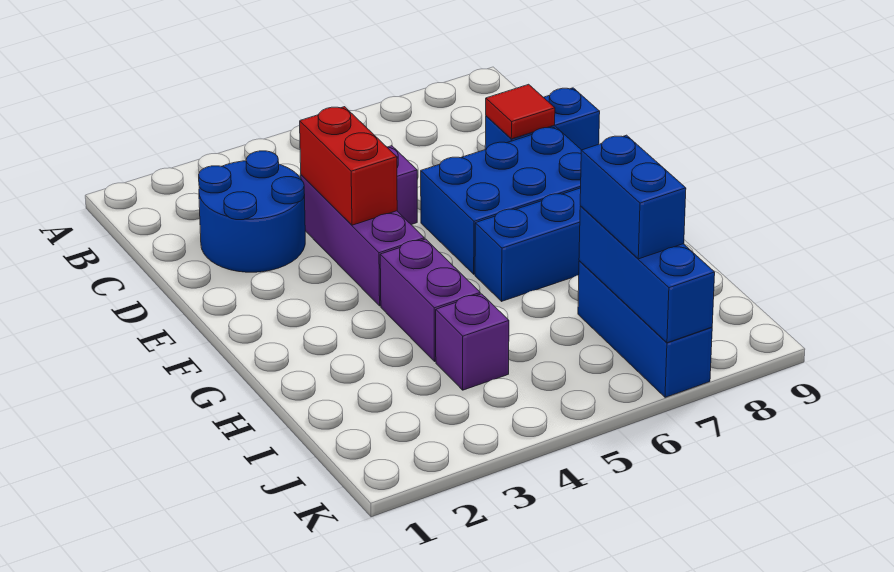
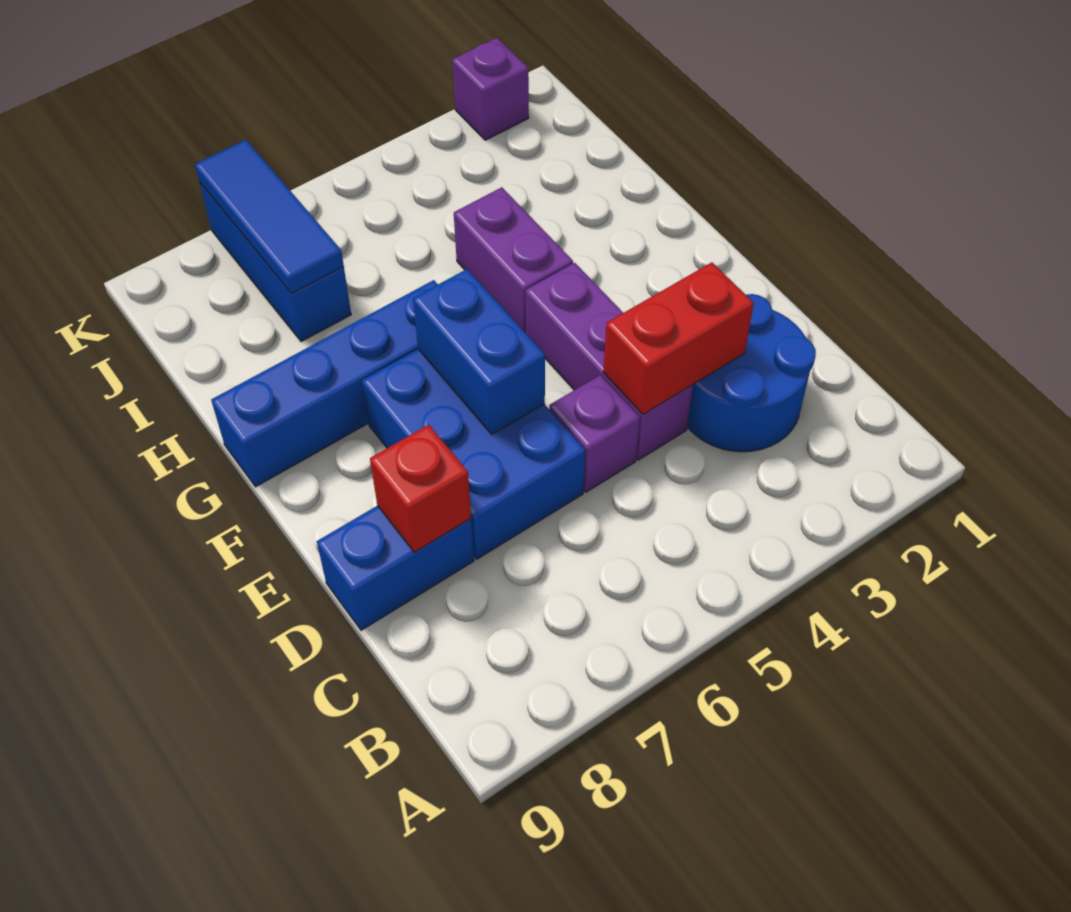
red 1x2 brick [300,107,397,225] -> red 1x2 brick turned to [603,262,754,414]
red 1x1 tile [486,84,555,139] -> red 1x1 brick [370,425,471,552]
blue 2x3 brick [421,127,581,274] -> blue 2x3 brick turned to [362,349,585,559]
purple 1x1 brick [436,294,509,390] -> purple 1x1 brick moved to [452,38,529,140]
blue 1x3 brick [579,206,715,343] -> blue 1x3 tile [195,140,344,294]
blue 1x2 brick [580,135,686,259] -> blue 1x2 brick moved to [413,269,545,434]

